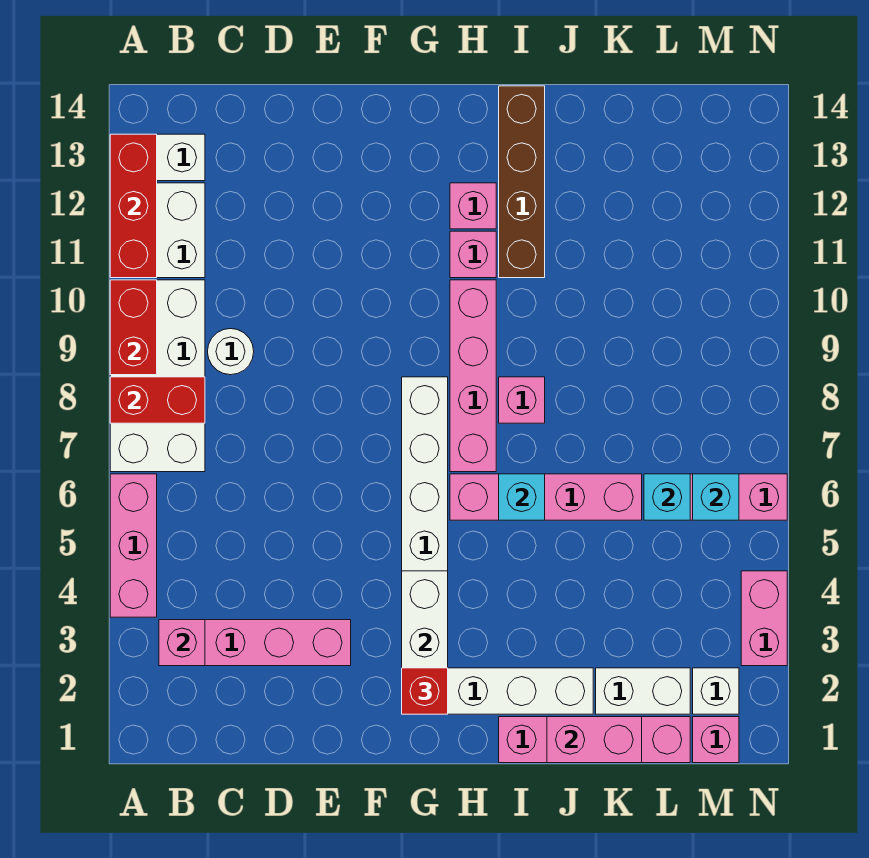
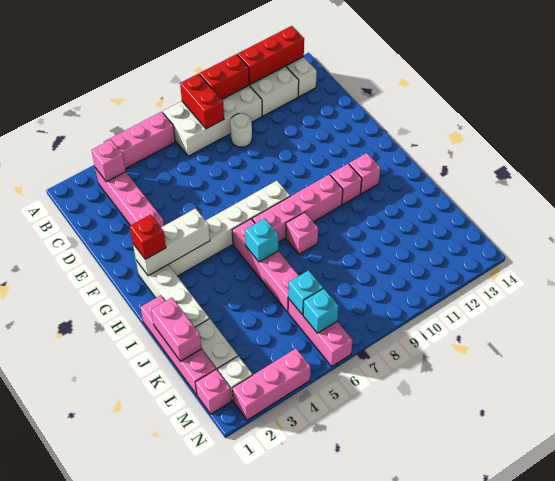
brown 1x4 brick [499,86,545,278] -> none
pink 1x2 brick [741,571,787,666] -> pink 1x3 brick [232,349,311,420]

